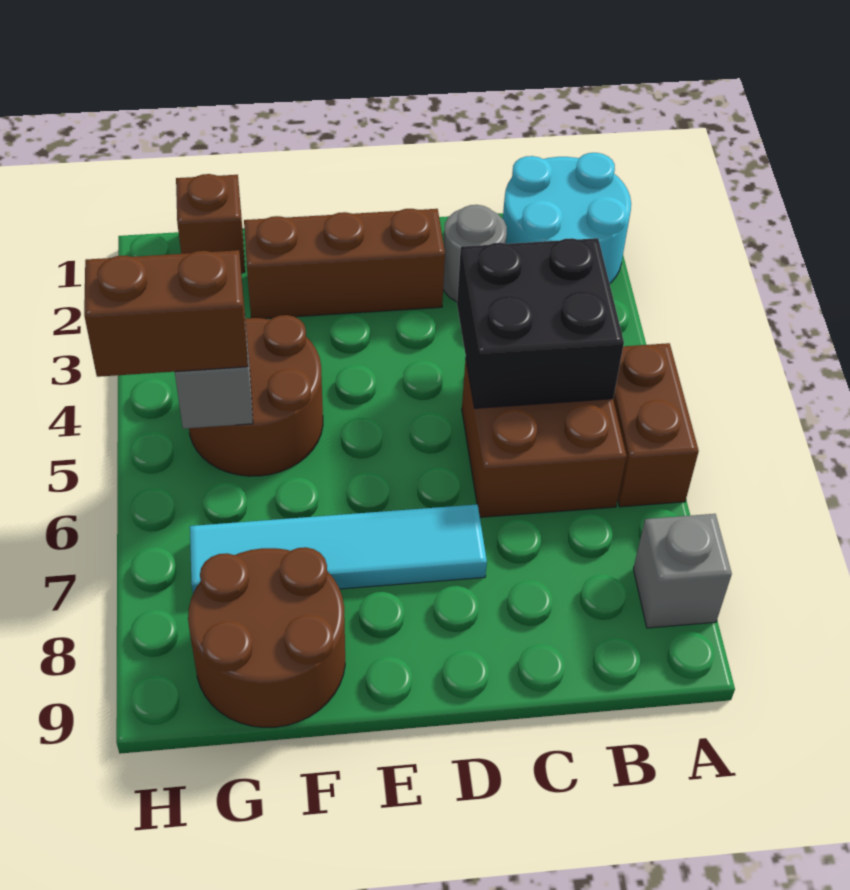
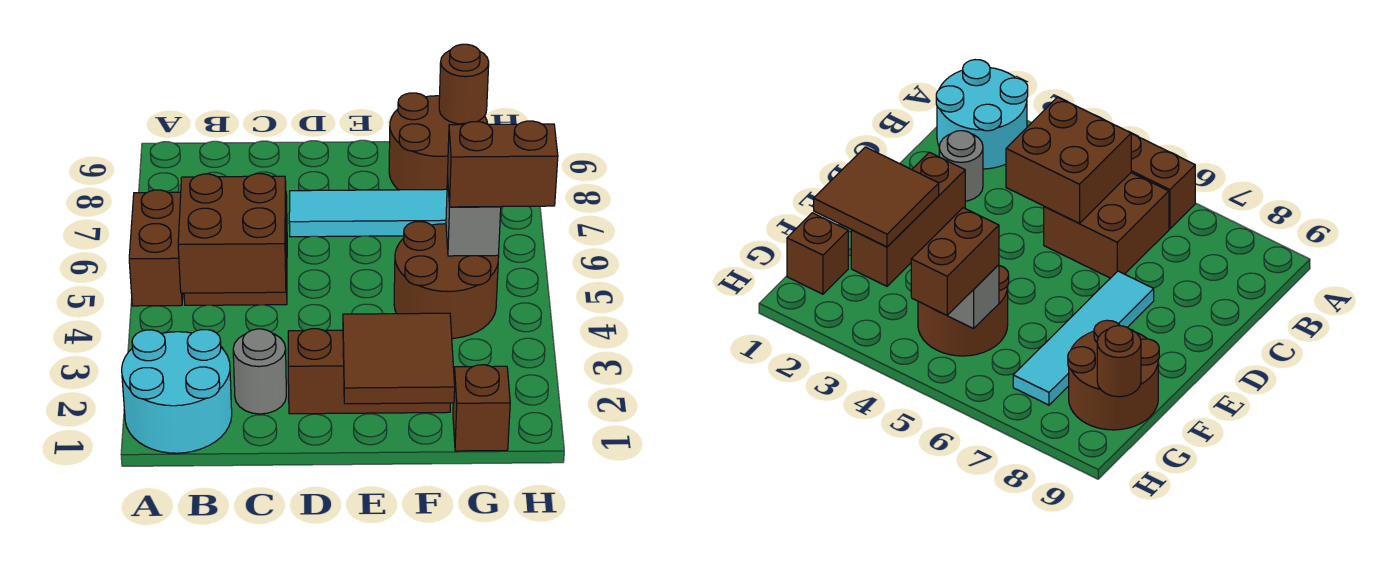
grey 1x1 brick [633,514,732,628] -> none
black 2x2 brick [457,238,624,408] -> brown 2x2 brick [178,174,286,293]
none -> brown 2x2 tile [343,313,455,404]
none -> brown 1x1 round brick [439,44,489,124]

